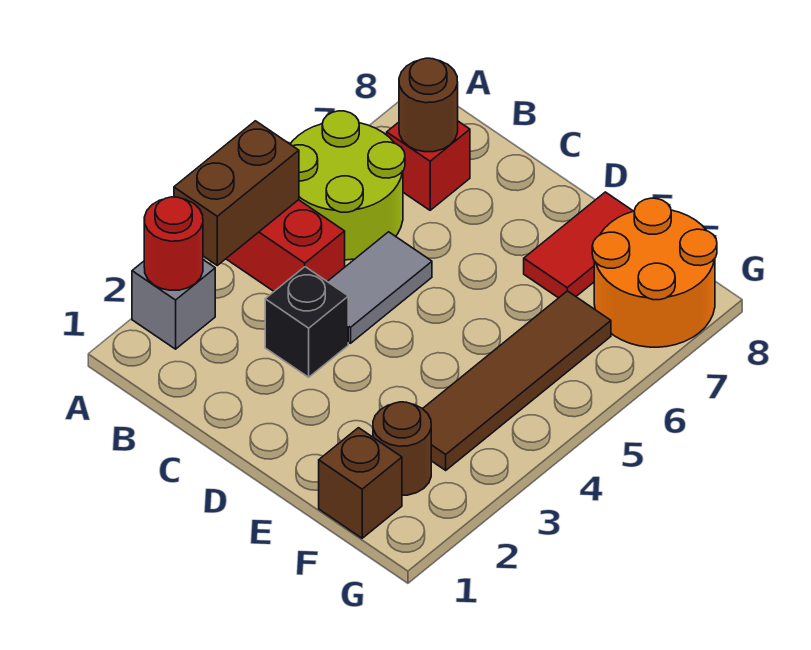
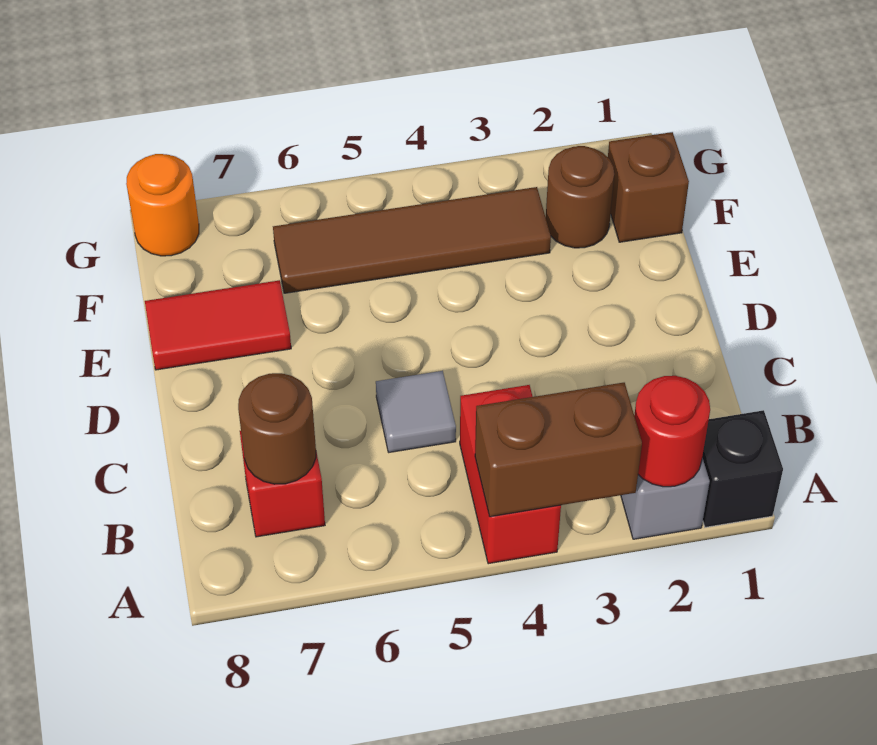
lime 2x2 round brick [290,111,405,260] -> none
black 1x1 brick [265,267,348,377] -> black 1x1 brick moved to [702,410,783,527]
grey 1x2 tile [327,232,432,343] -> grey 1x1 tile [376,371,456,452]
orange 2x2 round brick [592,198,717,347] -> orange 1x1 round brick [126,154,199,256]

